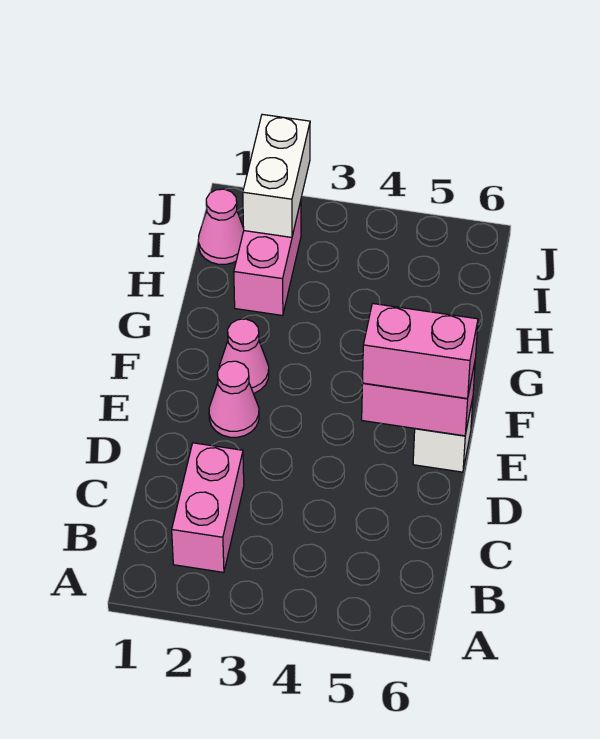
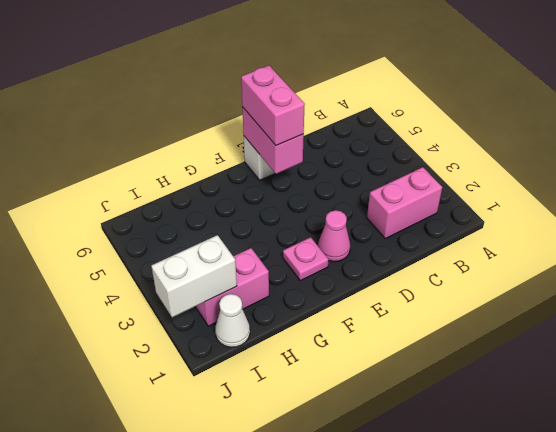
pink 1x1 cone [219,319,269,393] -> pink 1x1 plate [283,237,329,281]
pink 1x1 cone [198,189,244,264] -> white 1x1 cone [215,294,250,347]

